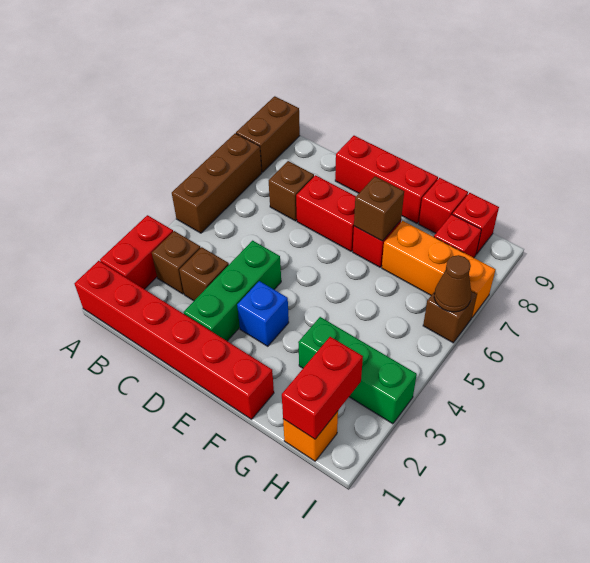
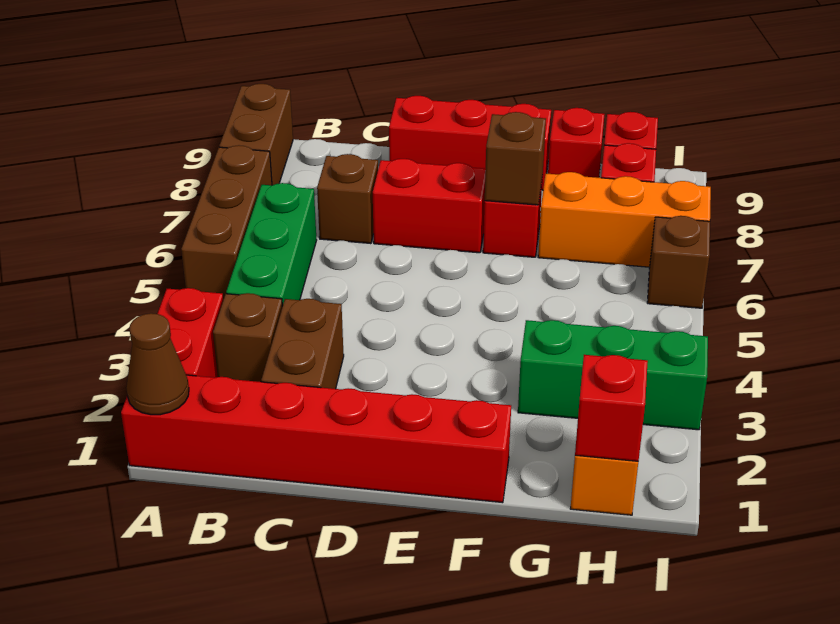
brown 1x1 brick [179,247,229,301] -> brown 1x2 brick [261,299,344,389]
green 1x3 brick [184,241,281,341] -> green 1x3 brick moved to [226,183,317,306]
blue 1x1 brick [237,281,289,346] -> none
red 1x2 brick [282,337,363,439] -> red 1x1 brick [575,355,648,461]
brown 1x1 cone [434,255,471,312] -> brown 1x1 cone moved to [126,313,189,415]

